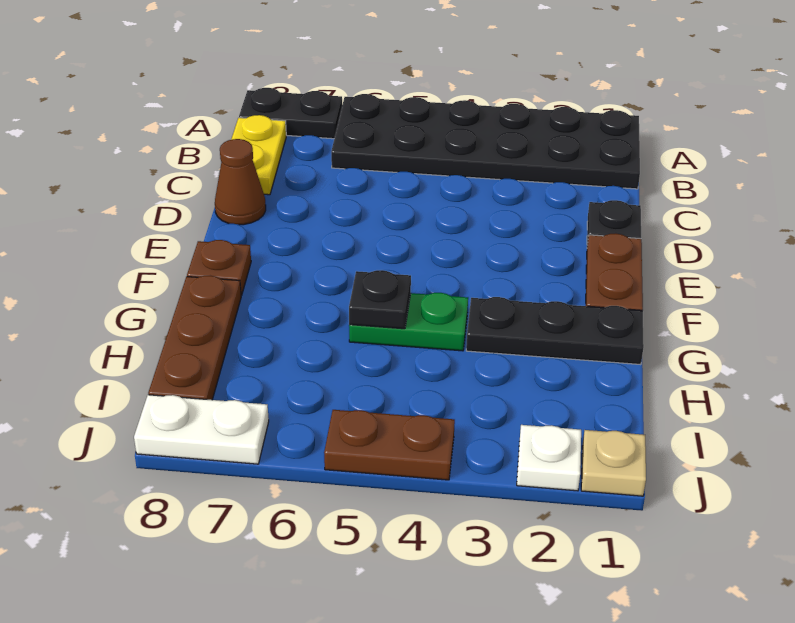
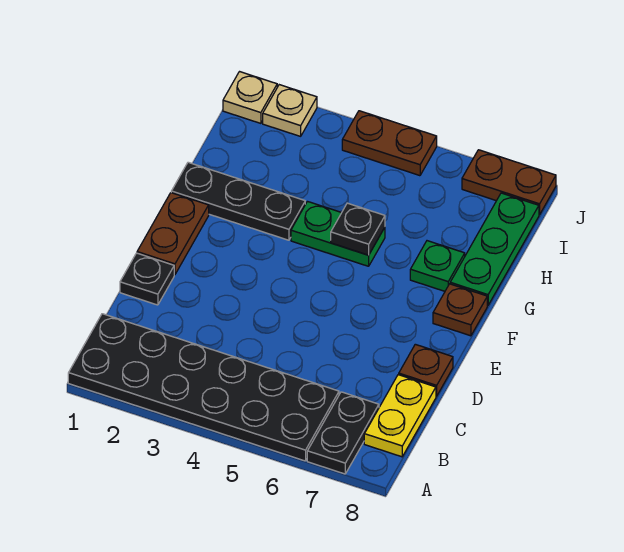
black 1x2 plate [239,88,342,139] -> black 1x2 plate turned to [307,392,379,474]
brown 1x1 cone [215,139,266,225] -> brown 1x1 plate [399,344,453,396]
none -> green 1x1 plate [410,241,465,291]
brown 1x3 plate [148,276,241,400] -> green 1x3 plate [450,193,539,305]
white 1x1 plate [517,425,581,491] -> tan 1x1 plate [263,85,317,136]
white 1x2 plate [134,395,269,464] -> brown 1x2 plate [462,150,556,215]

